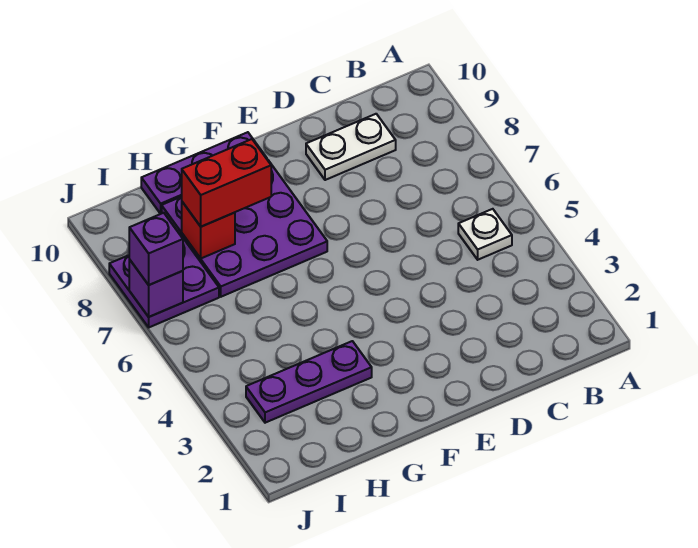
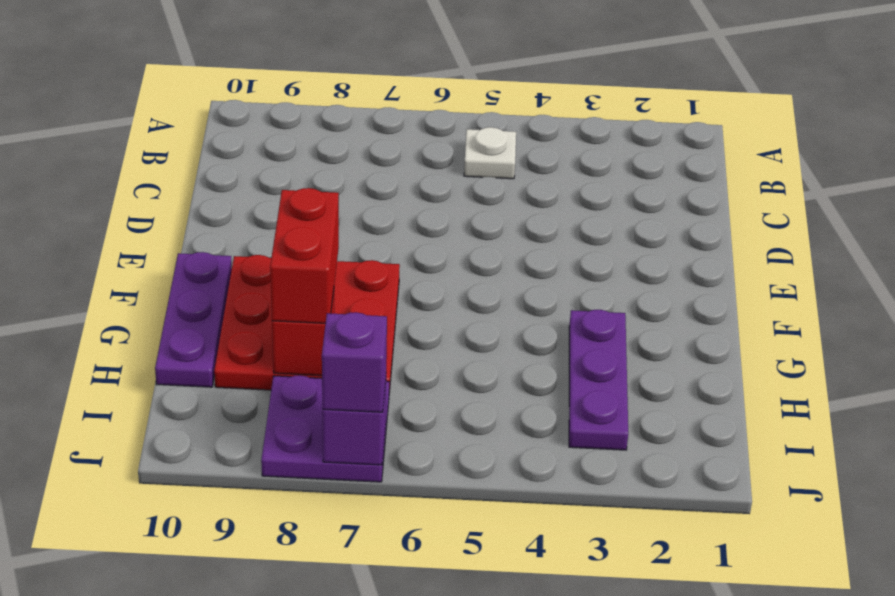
white 1x2 plate [306,114,396,180] -> none
purple 3x3 plate [162,160,327,297] -> red 3x3 plate [214,255,400,392]

